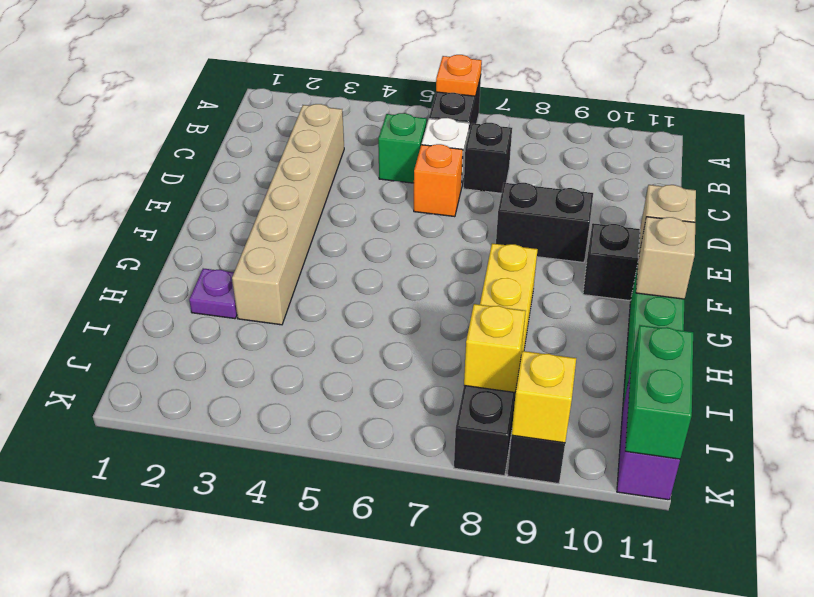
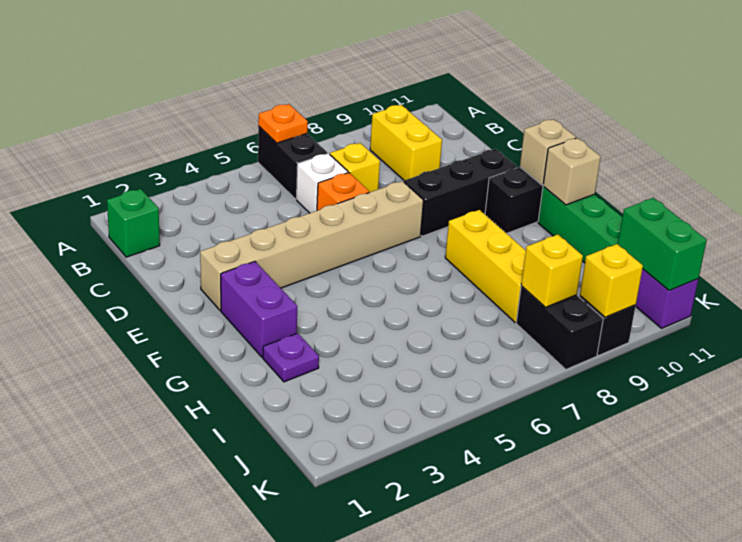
none -> yellow 1x2 brick [370,105,442,180]
tan 1x6 brick [232,104,344,325] -> tan 1x6 brick turned to [200,181,424,310]
green 1x1 brick [378,113,427,183] -> green 1x1 brick moved to [107,189,160,257]
black 1x1 brick [464,123,512,193] -> yellow 1x1 brick [330,143,380,192]
black 1x2 brick [496,183,593,262] -> black 1x3 brick [404,149,517,236]
none -> purple 1x2 brick [221,262,297,357]

